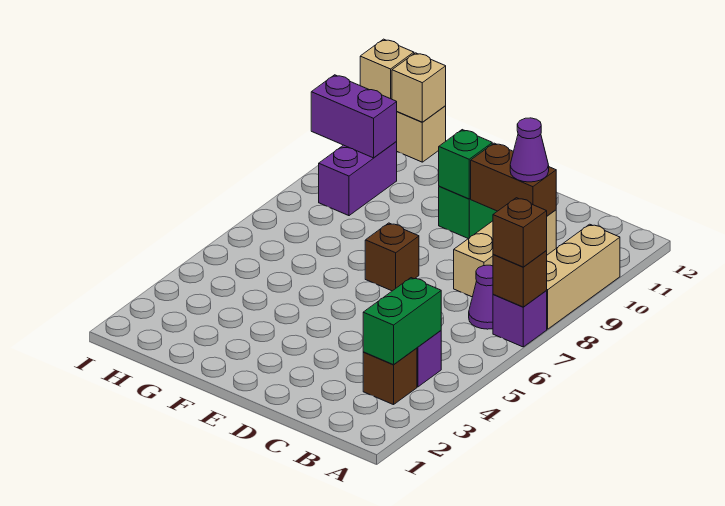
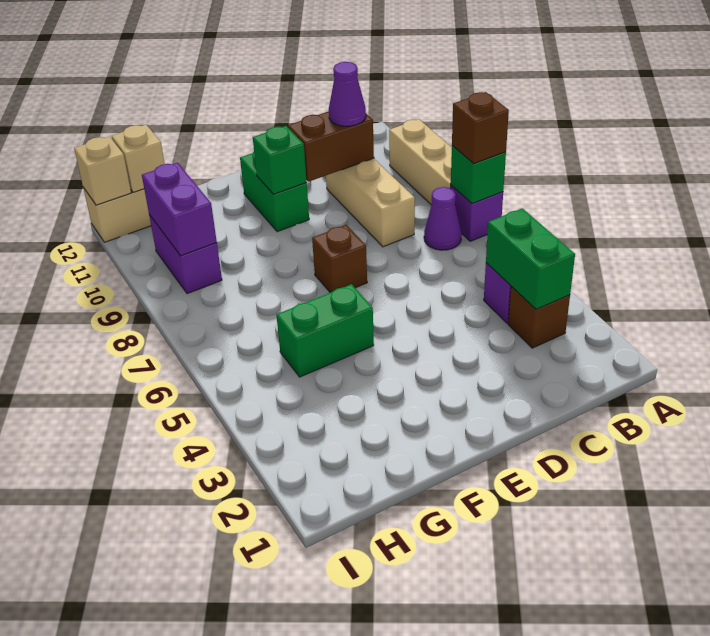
brown 1x1 brick [493,251,547,307] -> green 1x1 brick [451,145,506,203]
none -> green 1x2 brick [276,284,374,377]
purple 1x2 brick [311,75,397,158] -> purple 1x2 brick turned to [142,163,217,256]

